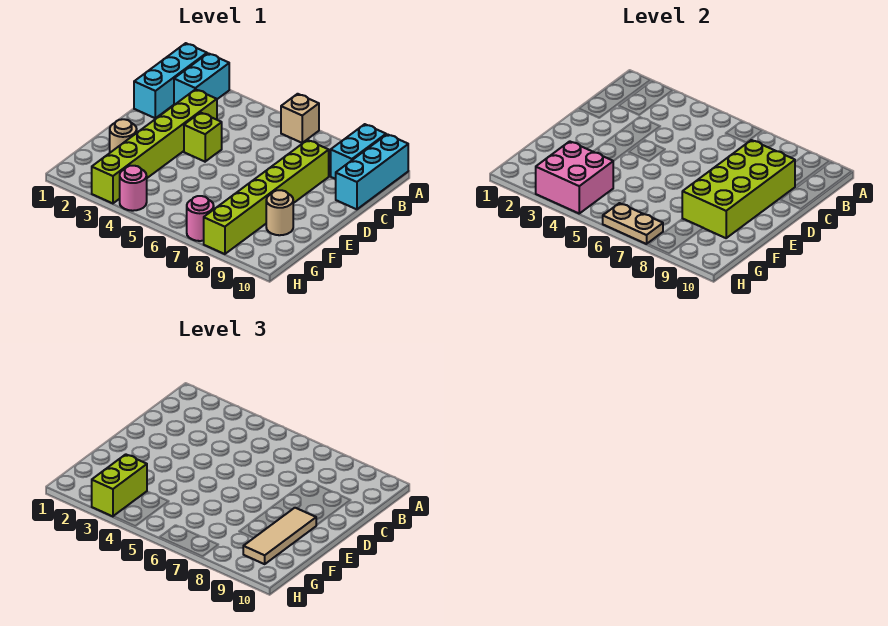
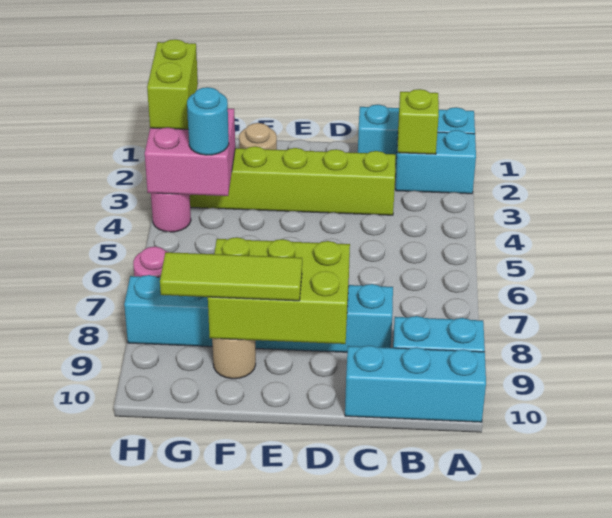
tan 1x1 brick [281,94,319,143] -> none
lime 1x6 brick [204,140,329,254] -> cyan 1x6 brick [124,275,393,352]
lime 2x4 brick [682,140,795,238] -> lime 2x3 brick [208,237,350,344]
lime 1x1 brick [184,113,222,162] -> lime 1x1 brick moved to [398,89,439,154]
tan 1x3 tile [243,508,316,564] -> lime 1x3 tile [160,252,302,301]
lime 1x2 brick [92,454,147,516] -> lime 1x2 brick turned to [147,39,198,129]
none -> cyan 1x1 round brick [187,87,229,155]
tan 1x2 plate [603,203,663,244] -> none

